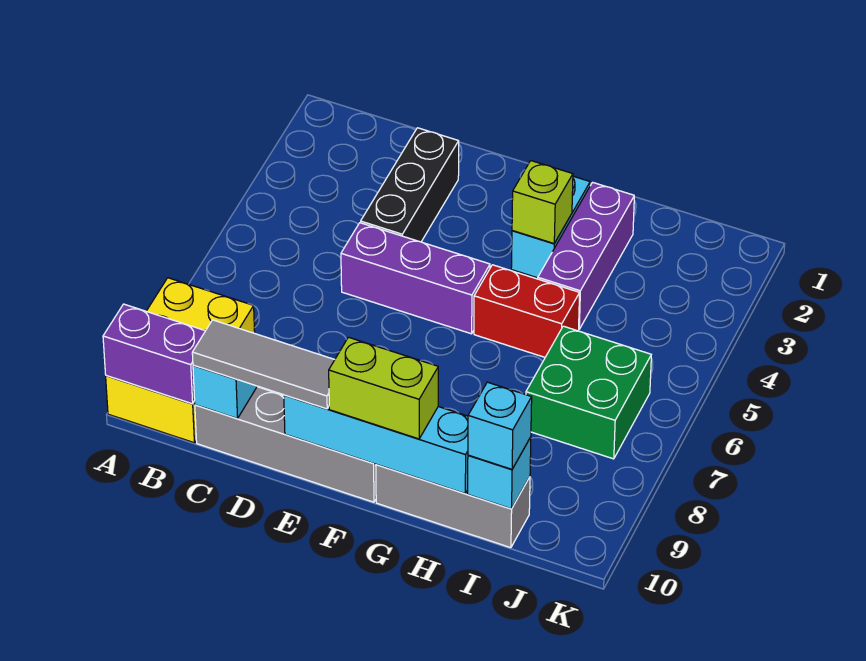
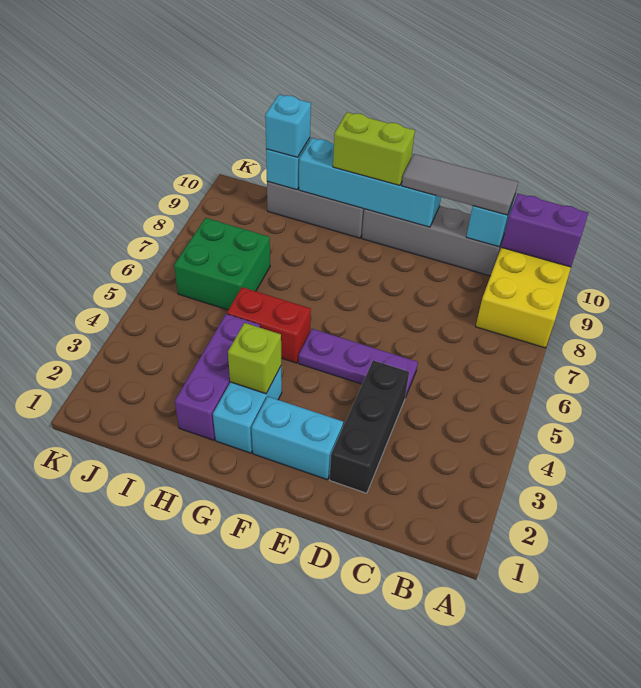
purple 1x3 brick [341,223,490,334] -> purple 1x3 plate [299,329,418,397]
none -> cyan 1x2 brick [252,396,343,480]

